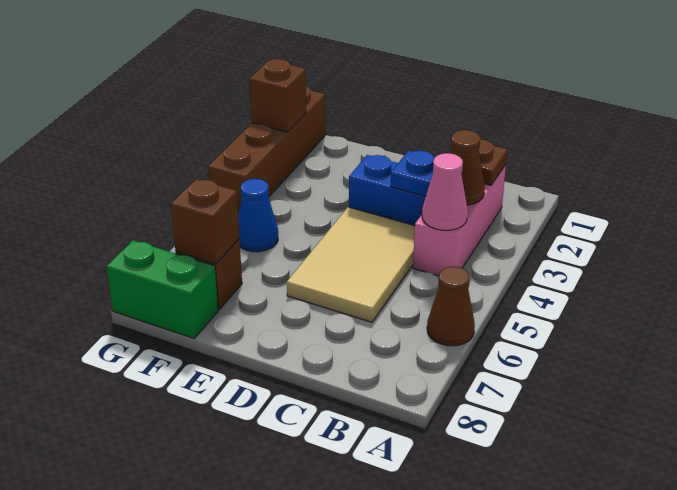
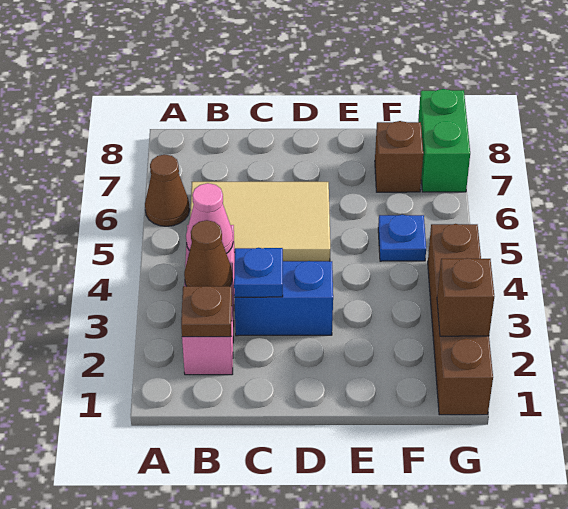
tan 2x3 tile [287,207,415,322] -> tan 2x3 tile turned to [190,182,330,261]
blue 1x1 cone [238,179,278,252] -> blue 1x1 plate [378,215,426,261]
brown 1x1 brick [171,179,239,264] -> none
green 1x2 brick [106,240,218,338] -> green 1x2 brick turned to [418,89,470,192]

